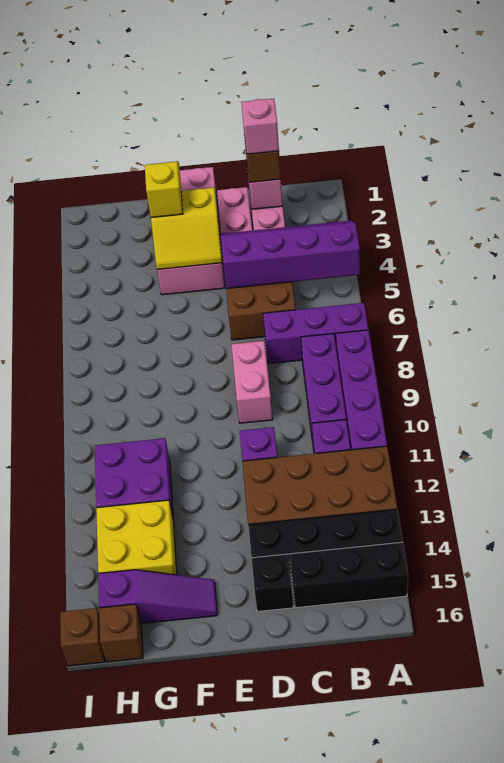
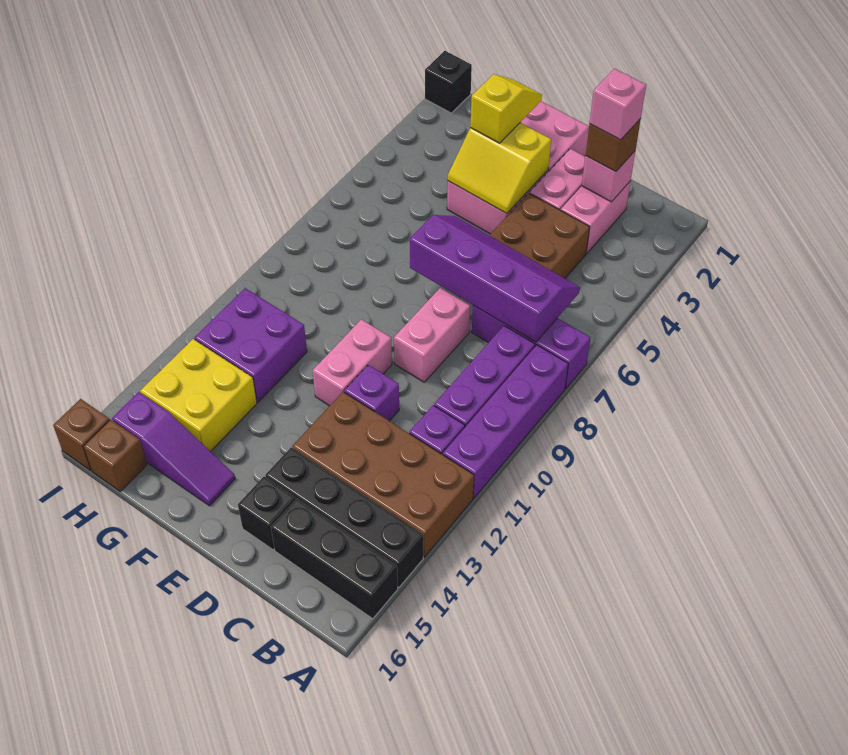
purple 2x4 slope [221,220,360,289] -> purple 2x4 slope moved to [410,215,580,342]
none -> pink 1x2 brick [313,319,392,406]
none -> black 1x1 brick [425,51,472,113]

